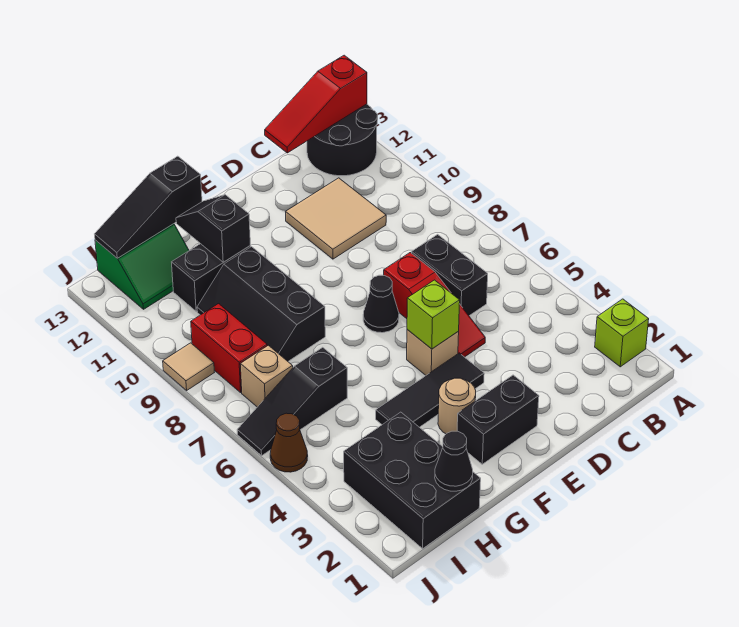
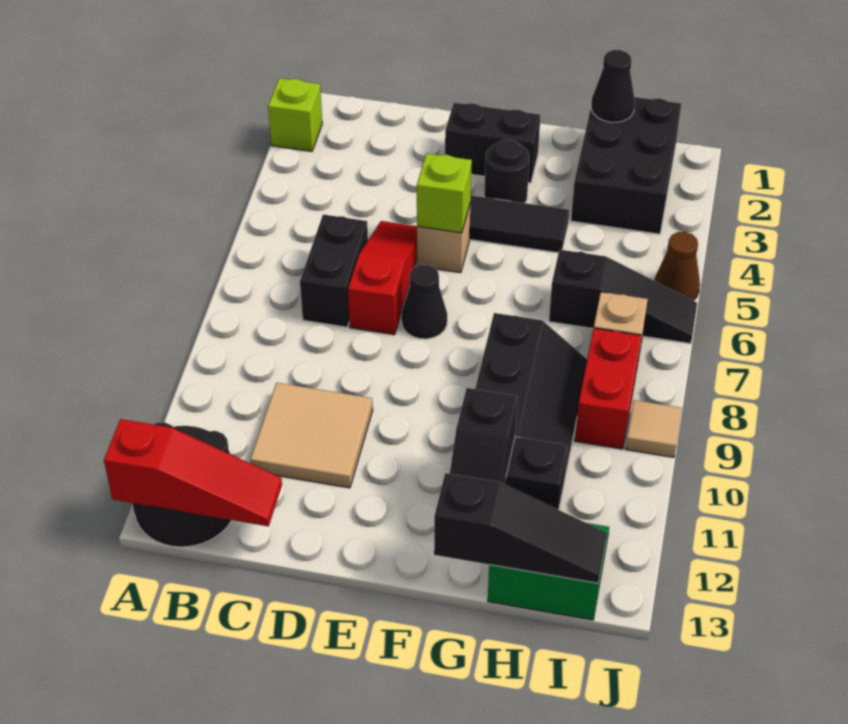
tan 1x1 round brick [438,378,476,434] -> black 1x1 round brick [484,140,530,203]

